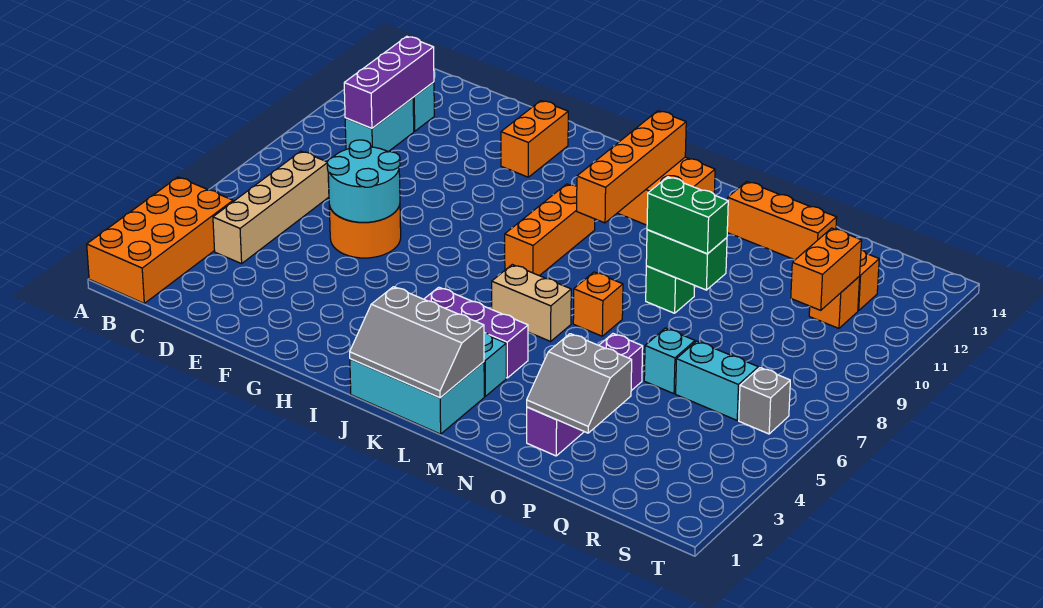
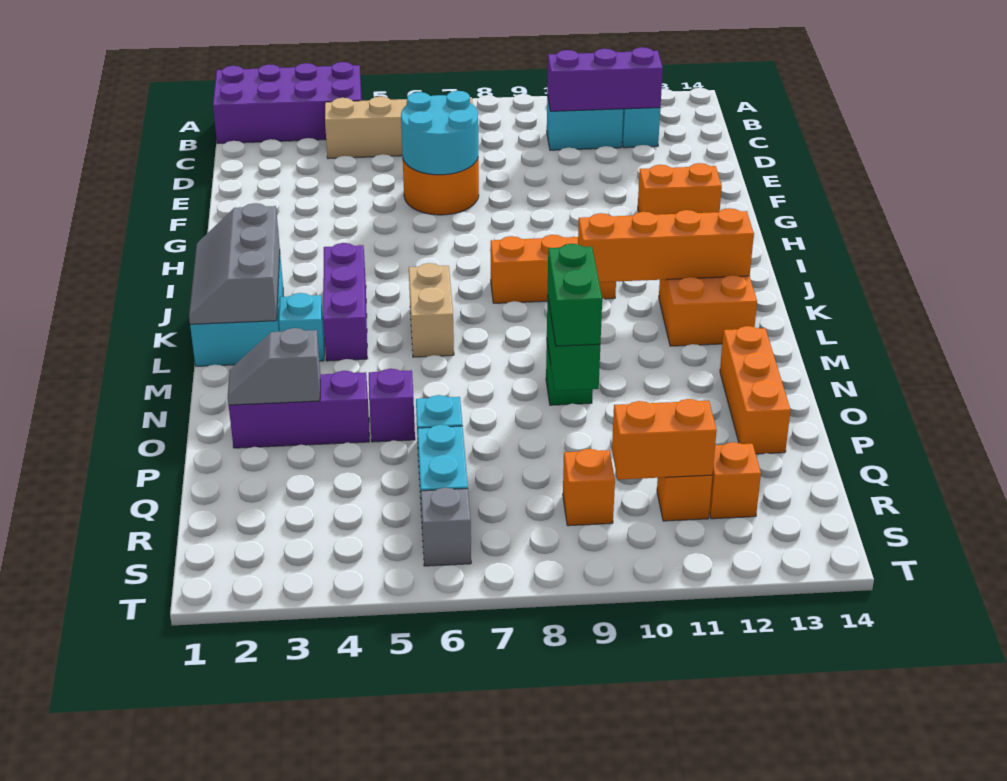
orange 2x4 brick [87,177,233,303] -> purple 2x4 brick [213,62,362,144]
orange 1x1 brick [573,272,623,336] -> orange 1x1 brick moved to [563,449,615,526]
grey 2x2 slope [527,334,632,433] -> grey 1x2 slope [228,328,320,405]

